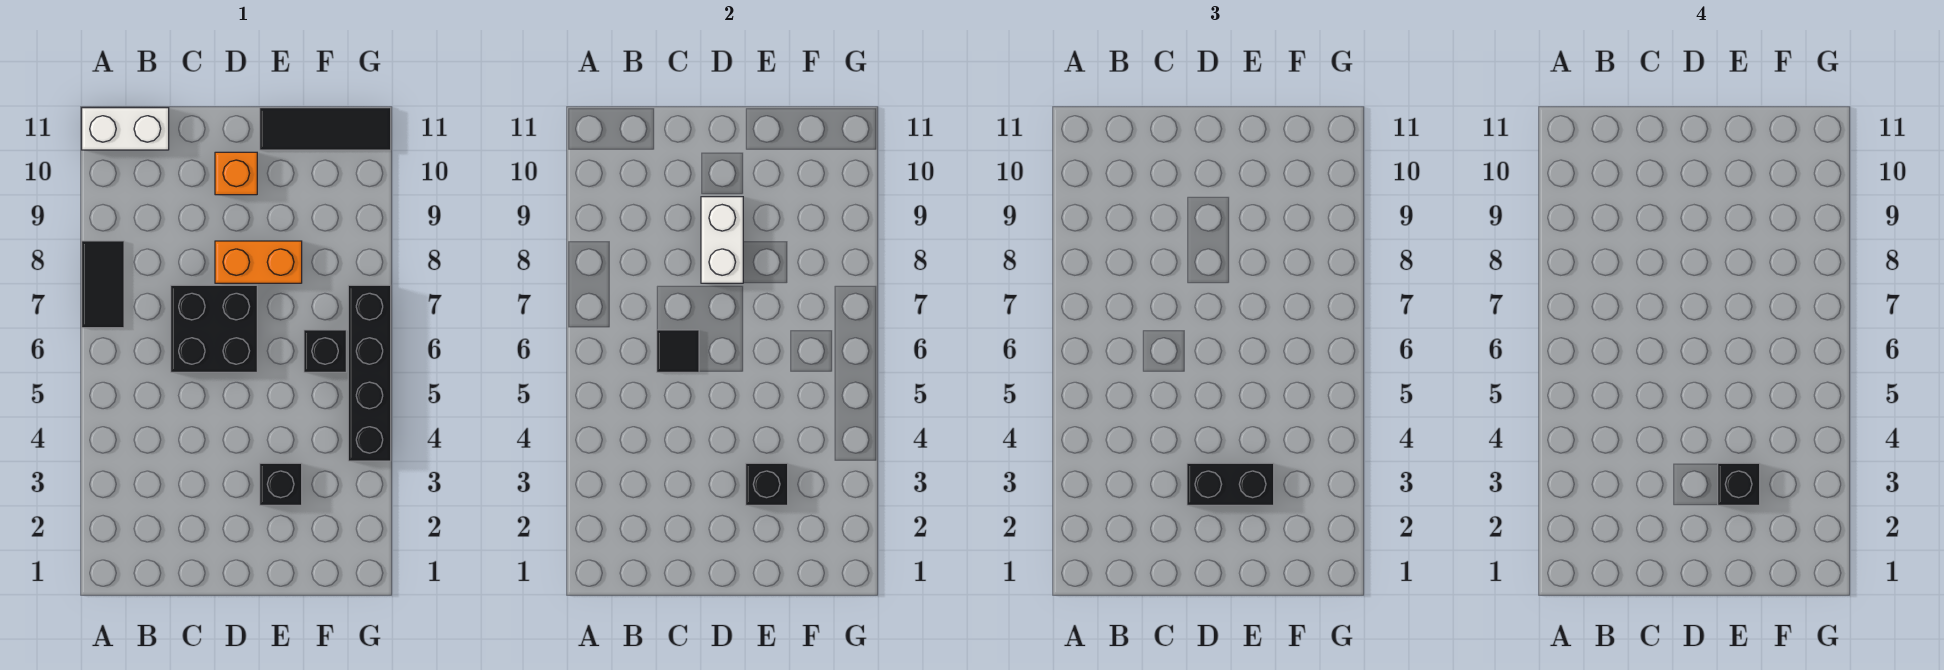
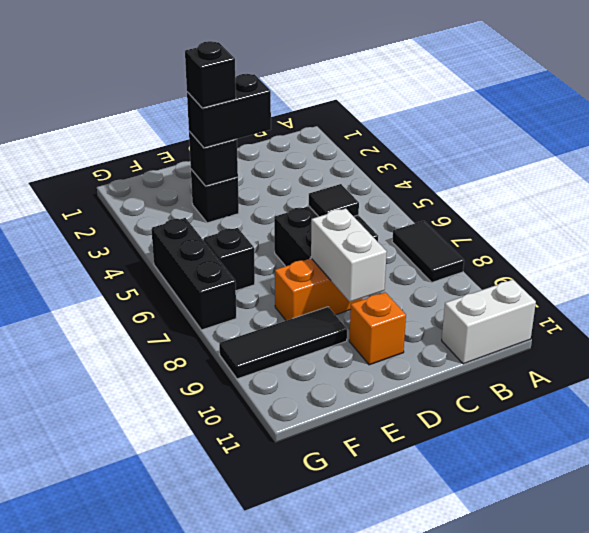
black 1x3 tile [260,108,391,150] -> black 1x3 tile moved to [219,307,347,379]
black 1x4 brick [348,285,391,461] -> black 1x3 brick [151,218,236,330]

